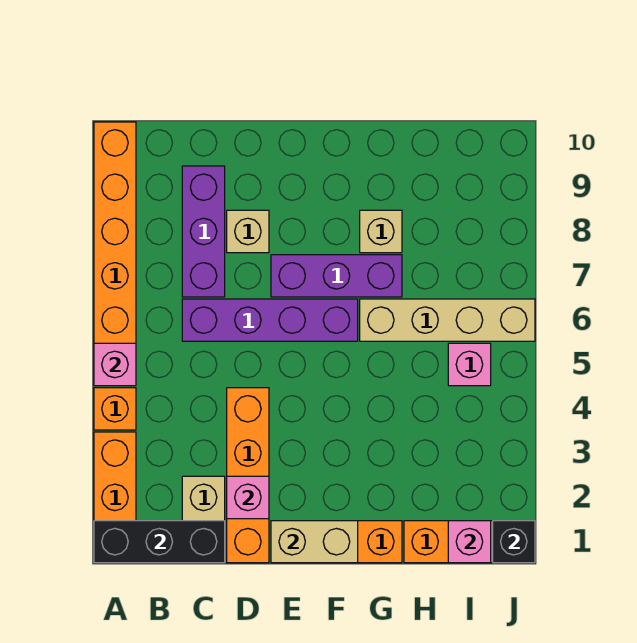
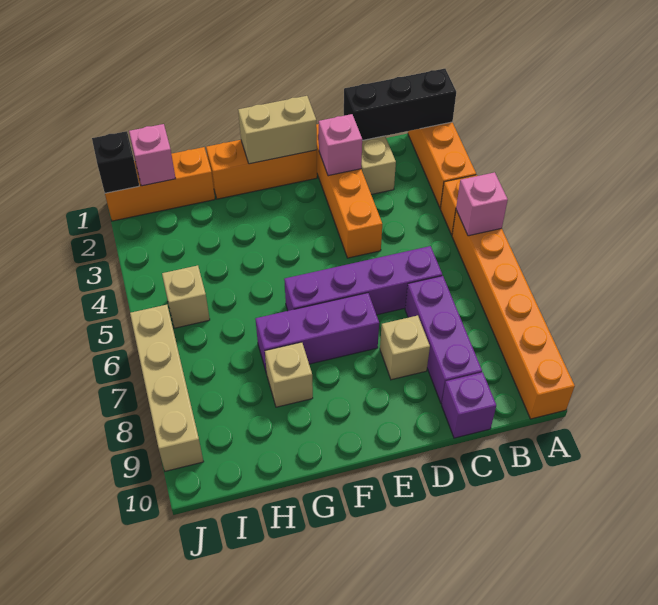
none -> purple 1x1 brick [442,372,496,438]
tan 1x4 brick [360,299,535,341] -> tan 1x4 brick turned to [130,305,204,471]
pink 1x1 brick [448,343,491,386] -> tan 1x1 brick [162,265,210,328]

